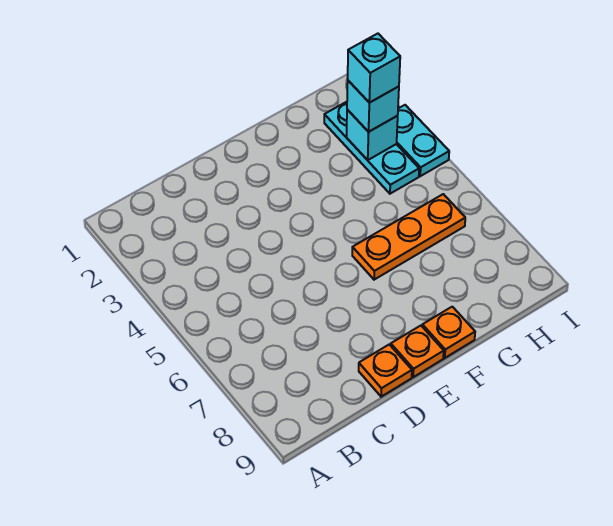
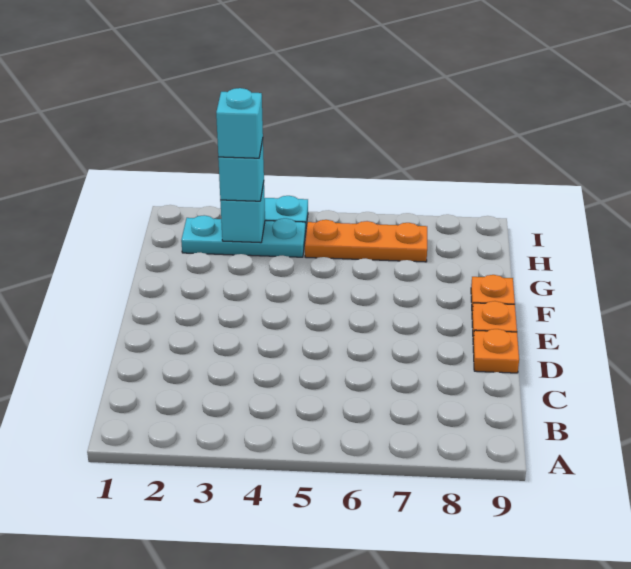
orange 1x3 plate [352,194,465,280] -> orange 1x3 plate turned to [305,220,427,262]

